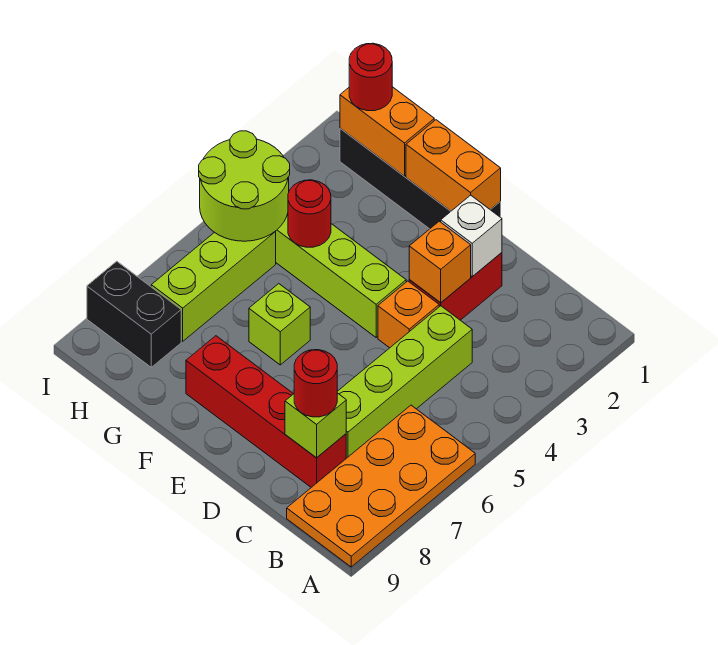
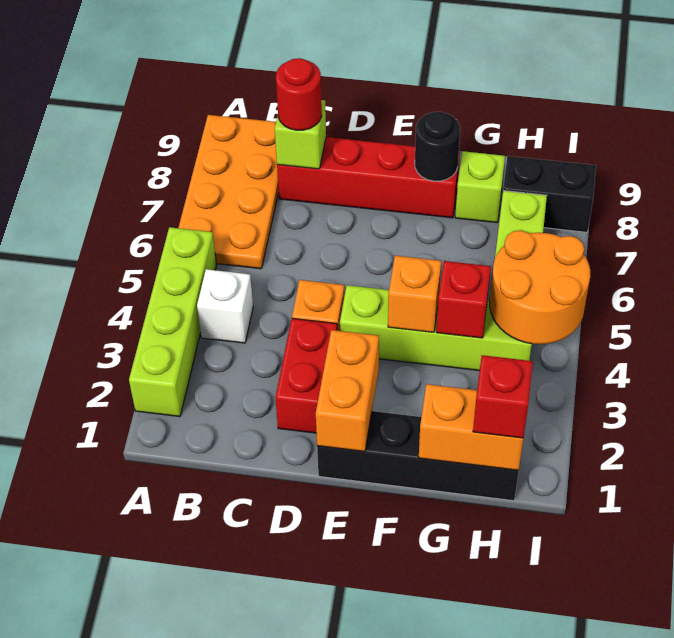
lime 1x4 brick [337,306,472,458] -> lime 1x4 brick moved to [129,227,217,417]
white 1x1 brick [441,195,502,277] -> white 1x1 brick moved to [197,269,253,343]
orange 1x1 brick [409,221,471,303] -> orange 1x1 brick moved to [388,256,441,332]
orange 1x2 brick [406,120,501,211] -> orange 1x2 brick turned to [316,330,379,452]
lime 1x1 brick [249,284,310,365] -> lime 1x1 brick moved to [455,151,505,223]
none -> black 1x1 round brick [415,112,460,181]
red 1x1 round brick [288,180,331,247] -> red 1x1 brick [436,261,491,338]
red 1x1 round brick [349,43,392,111] -> red 1x1 brick [473,355,533,438]
lime 2x2 round brick [199,131,290,241] -> orange 2x2 round brick [490,231,590,344]

